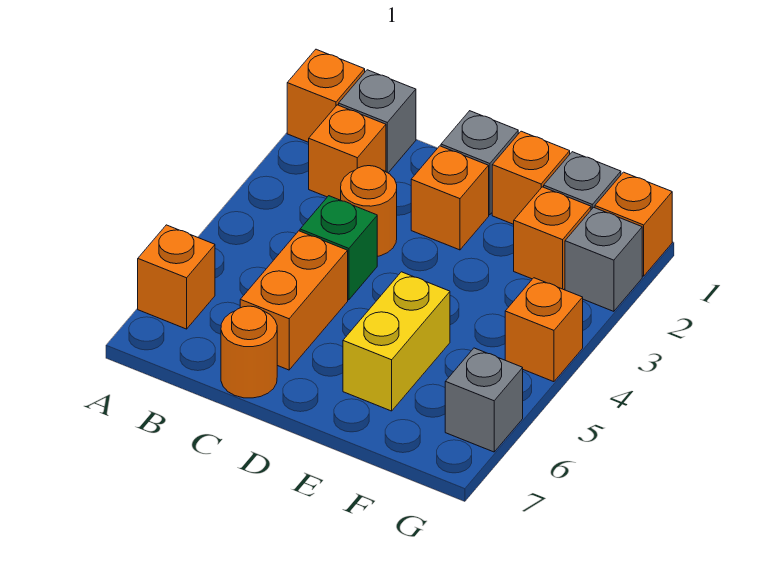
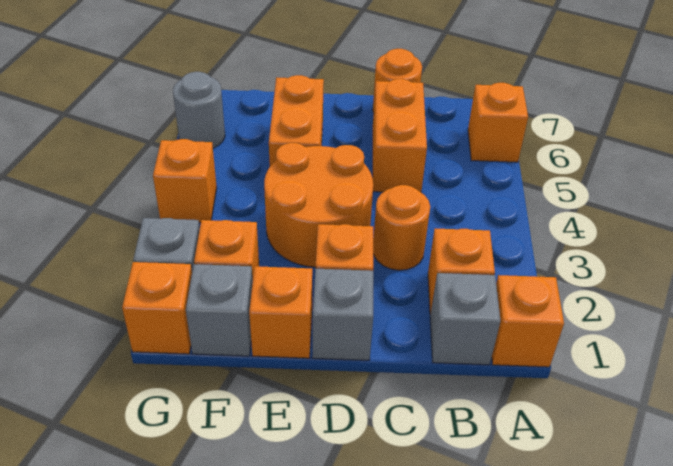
green 1x1 brick [300,196,377,300] -> none
none -> orange 2x2 round brick [264,143,373,267]
yellow 1x2 brick [343,272,450,411] -> orange 1x2 brick [269,75,324,166]
grey 1x1 brick [445,348,523,452] -> grey 1x1 round brick [173,72,225,148]

